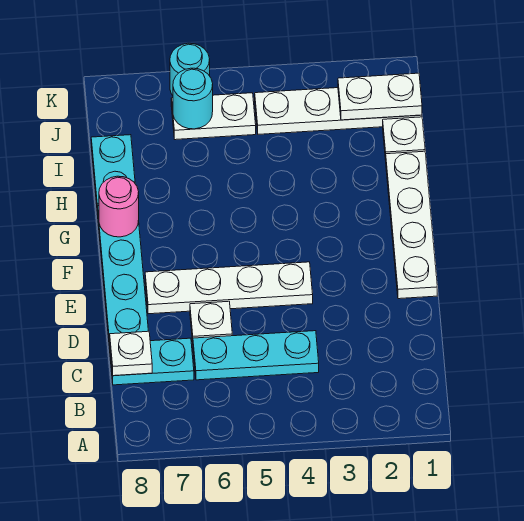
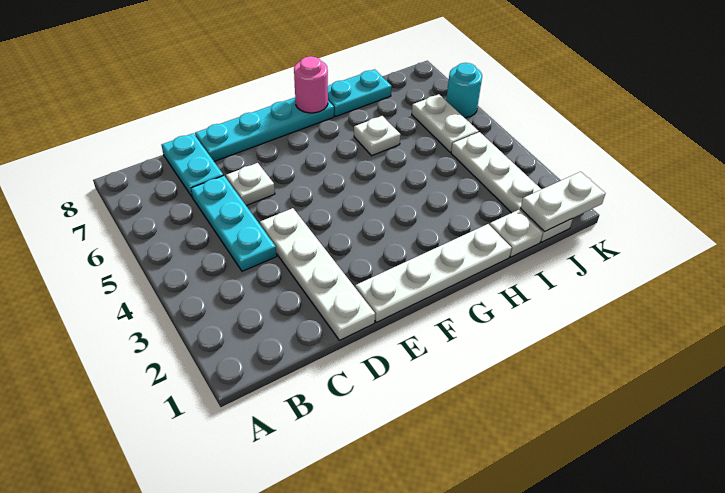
white 1x1 plate [110,331,152,376] -> white 1x1 plate moved to [354,116,401,156]
white 1x4 plate [145,262,313,314] -> white 1x4 plate moved to [260,208,375,340]
white 1x2 plate [338,73,422,120] -> white 1x2 plate turned to [521,172,605,232]
cyan 1x1 round brick [173,68,213,129] -> none

